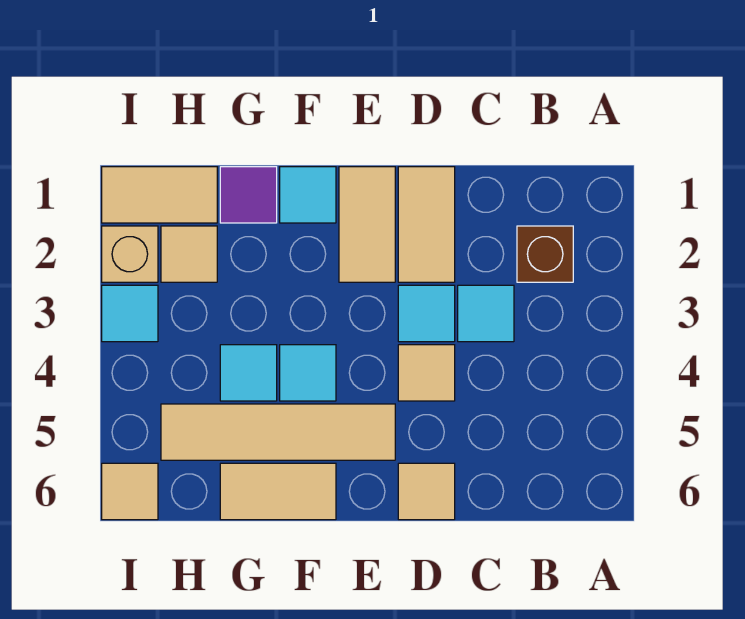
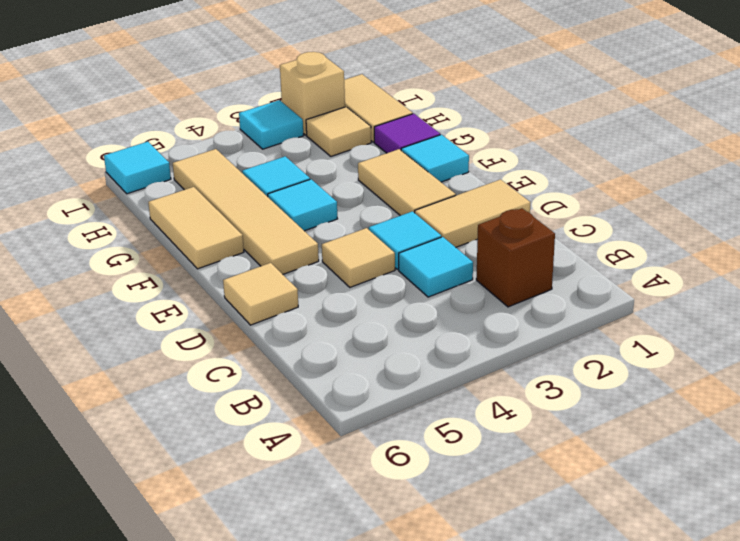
tan 1x2 tile [339,167,395,282] -> tan 1x2 tile turned to [358,149,456,216]
tan 1x1 tile [102,463,158,520] -> cyan 1x1 tile [104,142,171,194]

